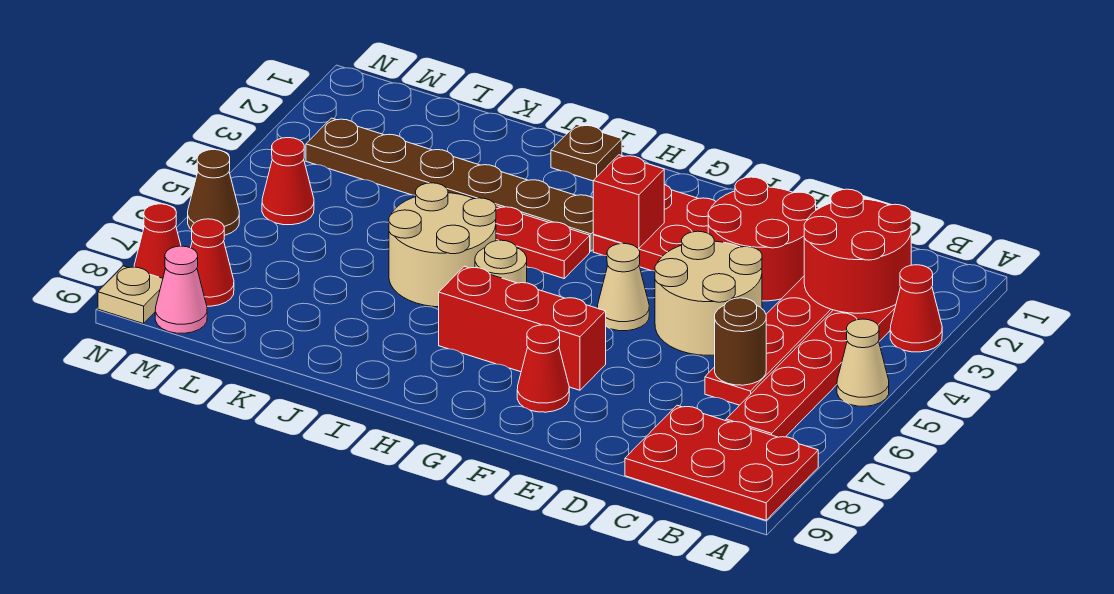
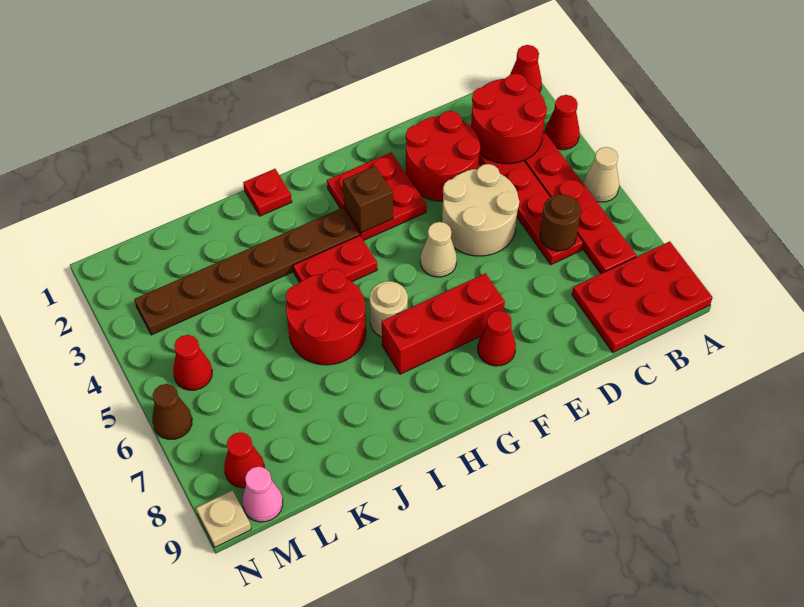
red 1x1 brick [593,155,664,248] -> brown 1x1 brick [343,166,393,233]
brown 1x1 plate [551,124,622,181] -> red 1x1 plate [243,169,292,216]
tan 2x2 round brick [389,183,496,307] -> red 2x2 round brick [286,269,366,365]
red 1x1 cone [134,204,181,278] -> red 1x1 cone moved to [510,45,542,92]

